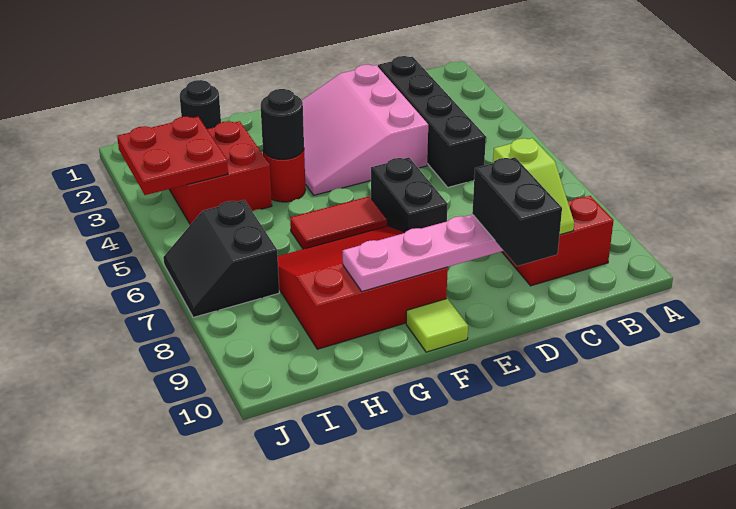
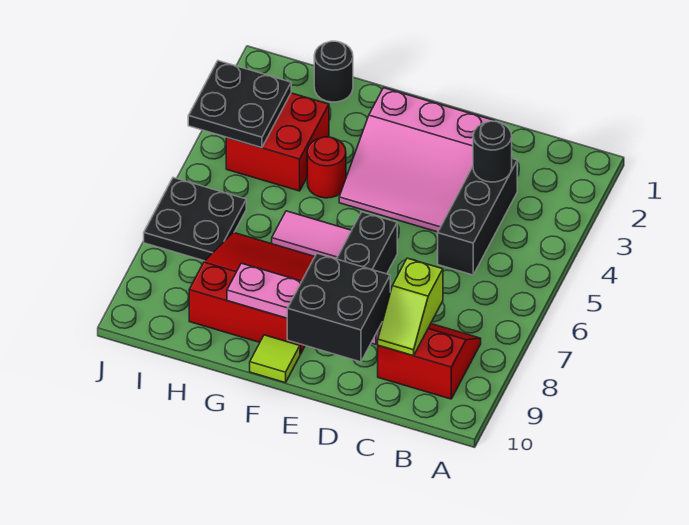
black 1x4 brick [378,56,486,187] -> black 1x3 brick [438,159,517,275]
pink 3x3 slope [302,65,428,195] -> pink 3x3 slope turned to [339,88,494,232]
black 1x2 brick [472,157,562,266] -> black 2x2 brick [287,254,390,362]
red 1x2 tile [290,197,387,249] -> pink 1x2 tile [272,211,351,259]
black 1x1 round brick [261,89,304,159] -> black 1x1 round brick moved to [473,121,512,182]
red 2x2 plate [117,117,228,195] -> black 2x2 plate [188,61,291,148]
black 2x2 slope [163,200,279,317] -> black 2x2 plate [144,178,246,261]

